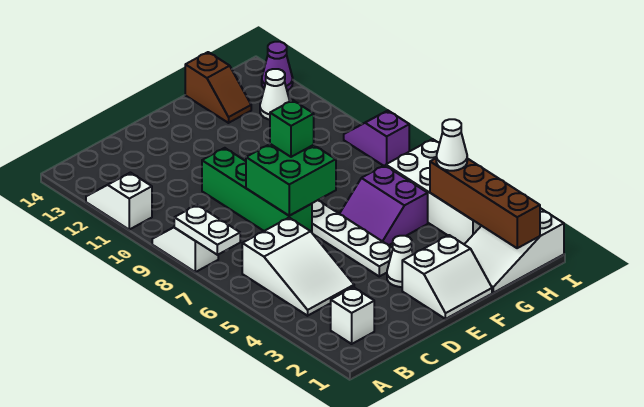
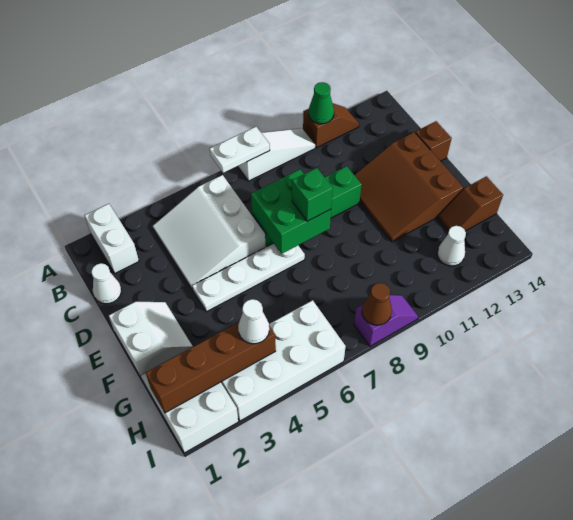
white 1x2 slope [152,227,218,272] -> white 1x3 slope [238,128,315,181]
white 1x2 slope [86,173,152,230] -> brown 1x2 slope [303,103,359,148]
none -> green 1x1 cone [308,82,334,124]
white 1x1 brick [331,287,374,344] -> white 1x2 brick [84,204,139,273]
white 2x3 slope [242,218,354,316] -> white 3x3 slope [153,175,265,290]
none -> brown 3x3 slope [354,132,463,242]
none -> brown 1x1 brick [415,121,452,161]
white 2x2 slope [402,235,492,319] -> white 2x2 slope turned to [109,302,193,377]
white 1x1 cone [387,236,413,287] -> white 1x1 cone moved to [91,263,121,304]
purple 2x2 slope [340,165,428,245] -> none
none -> brown 1x1 cone [362,283,392,325]
purple 1x1 cone [262,42,293,91] -> none

